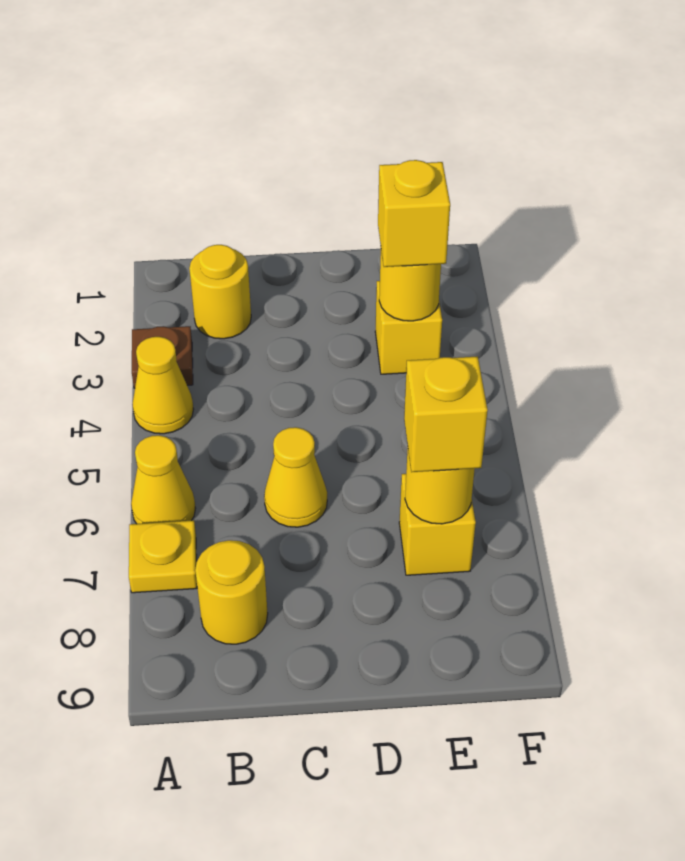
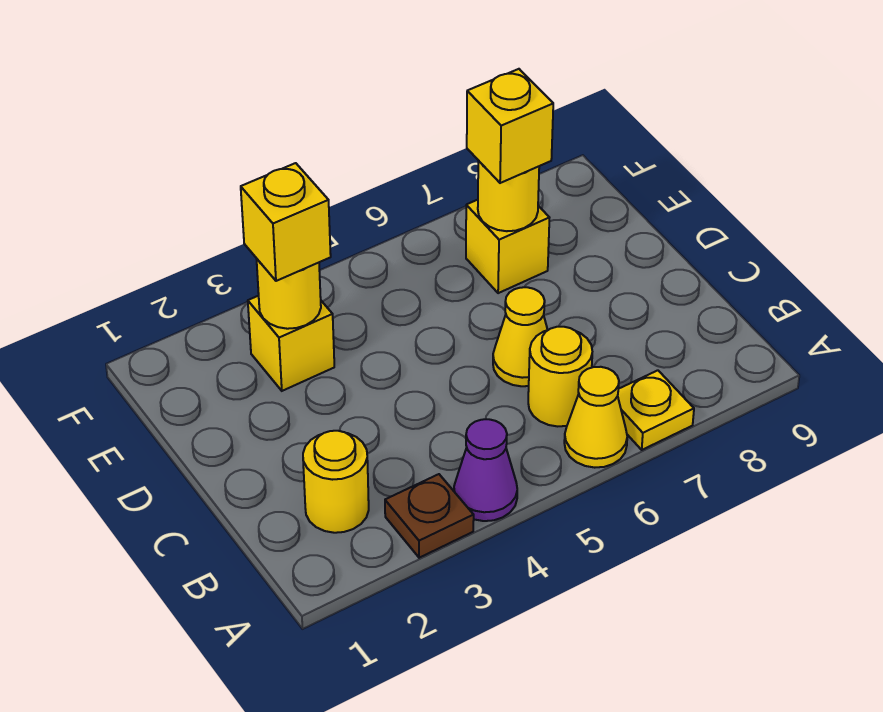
yellow 1x1 cone [132,337,194,434] -> purple 1x1 cone [454,419,517,521]
yellow 1x1 round brick [195,540,268,644] -> yellow 1x1 round brick moved to [528,327,592,426]

